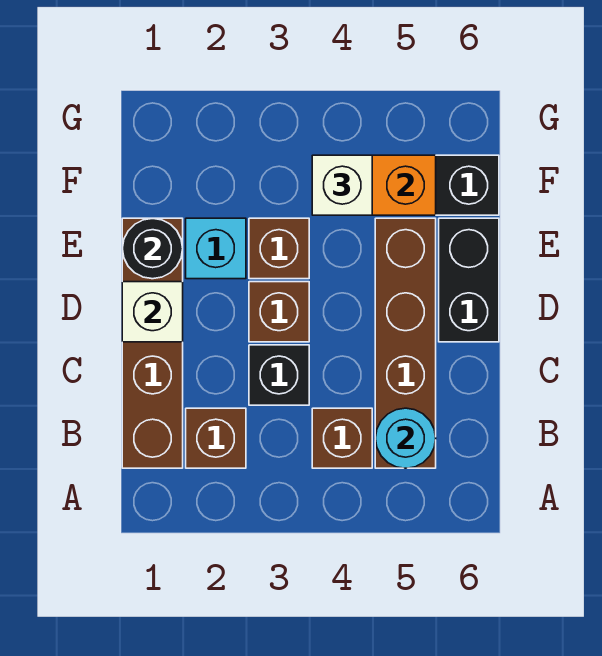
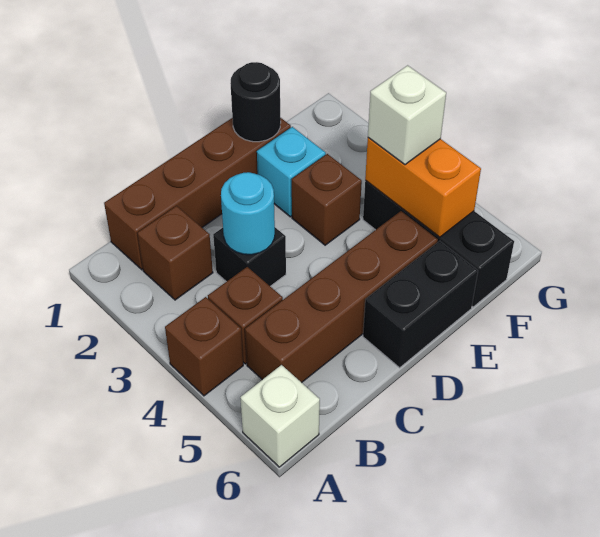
cyan 1x1 round brick [375,408,436,468] -> cyan 1x1 round brick moved to [221,172,275,255]
white 1x1 brick [122,282,183,342] -> white 1x1 brick moved to [240,365,320,467]
brown 1x1 brick [249,282,309,342] -> brown 1x1 brick moved to [165,297,243,396]

